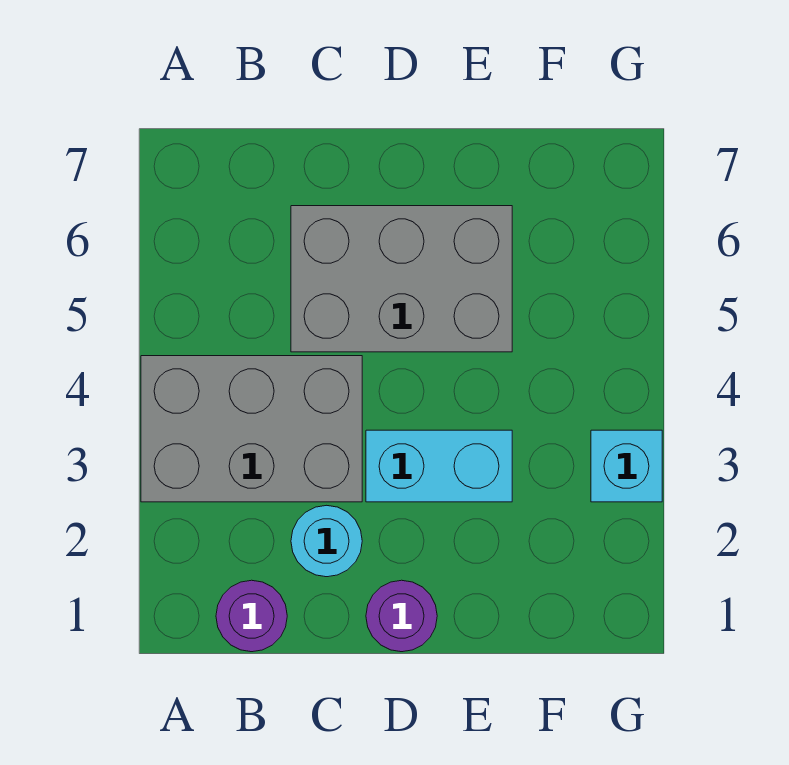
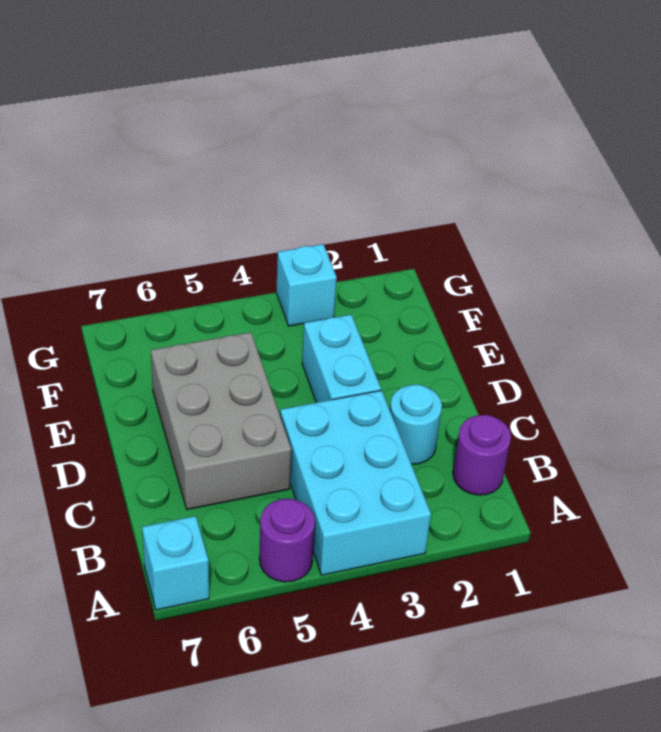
grey 2x3 brick [141,356,362,502] -> cyan 2x3 brick [280,390,431,575]
none -> cyan 1x1 brick [142,516,209,610]
purple 1x1 round brick [366,580,437,652] -> purple 1x1 round brick moved to [259,499,315,582]

